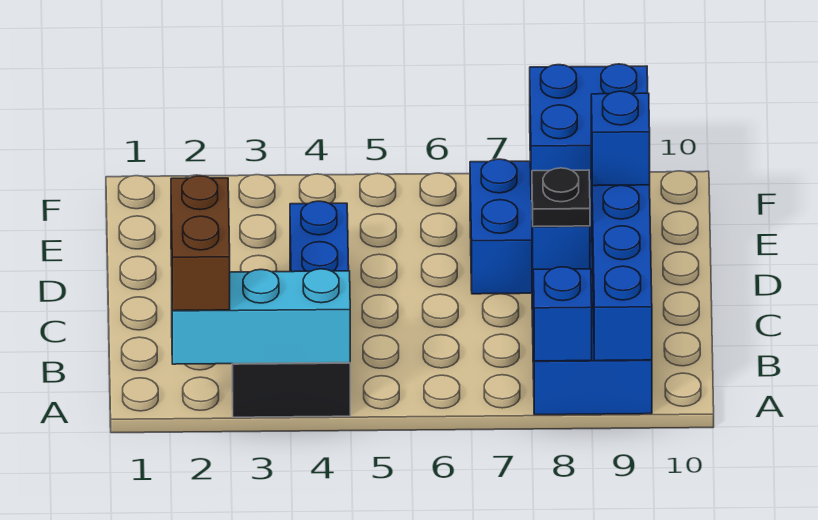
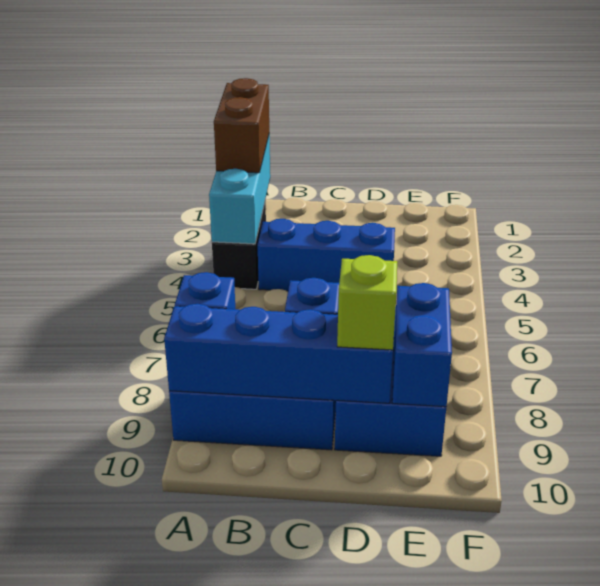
brown 1x2 brick [171,176,230,311] -> brown 1x2 brick turned to [214,78,269,173]
black 1x1 plate [532,168,590,227] -> none
blue 1x1 brick [591,91,650,186] -> lime 1x1 brick [337,255,397,350]
blue 2x2 brick [530,64,648,199] -> blue 1x2 brick [392,283,452,407]

